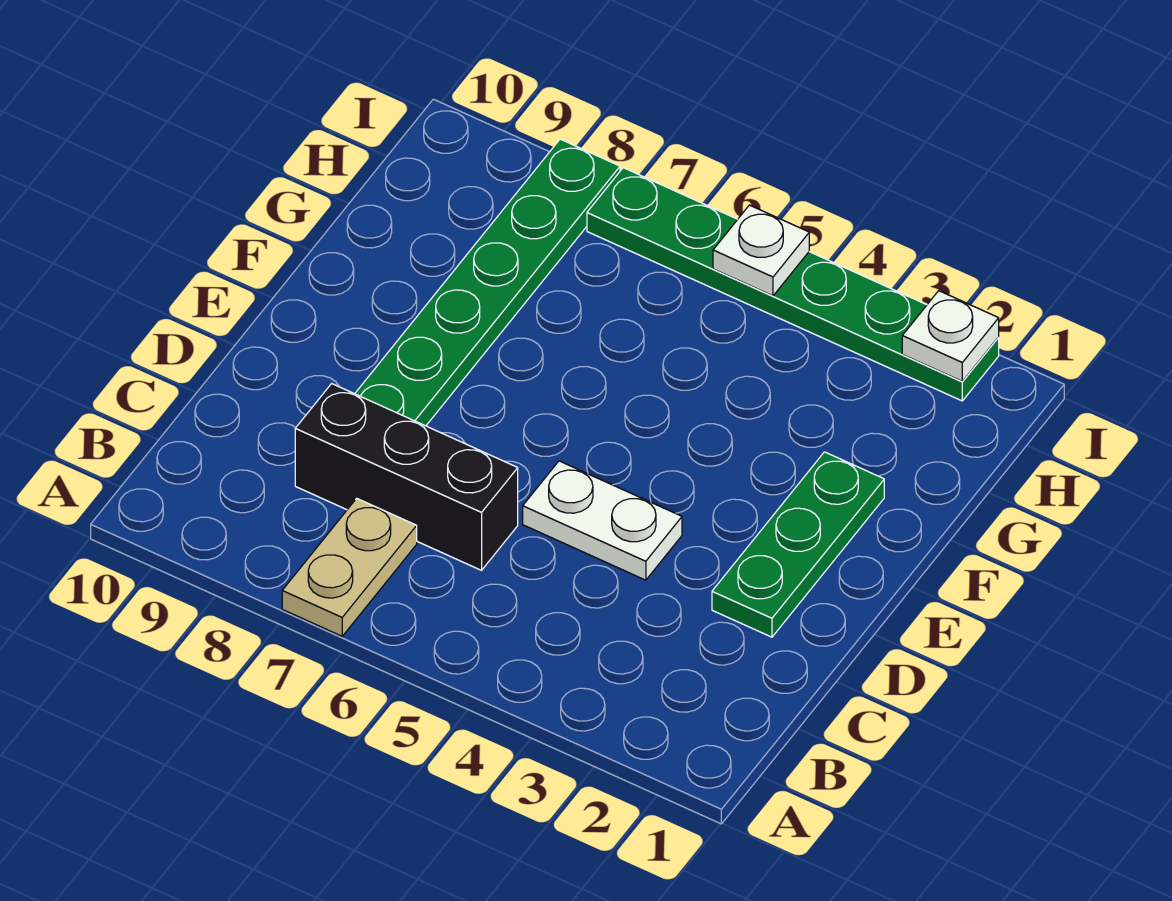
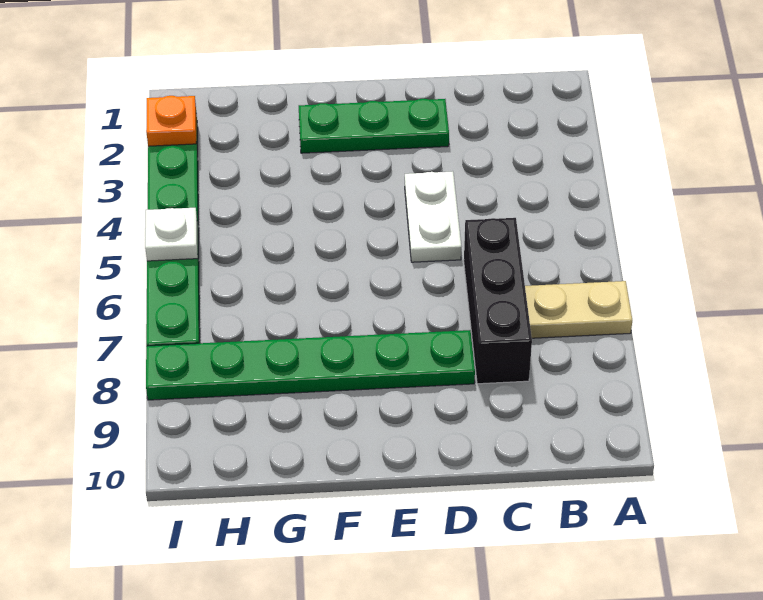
white 1x1 plate [902,291,999,381] -> orange 1x1 plate [146,96,196,146]

